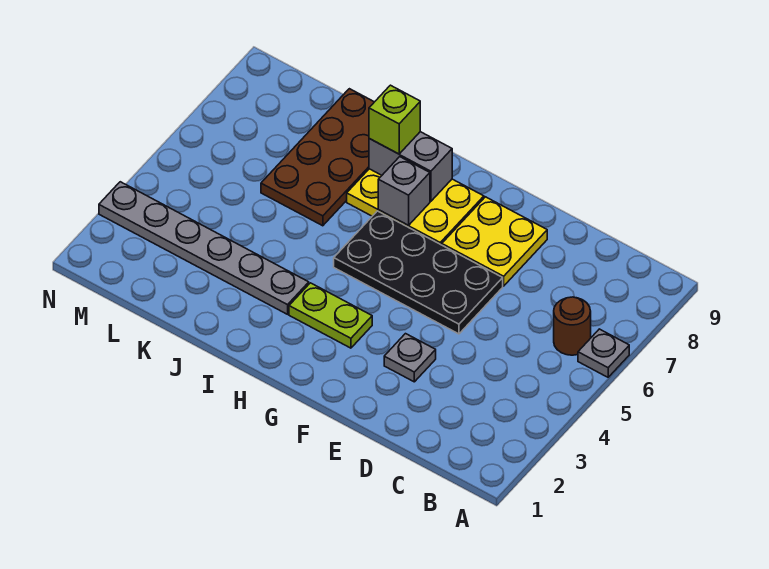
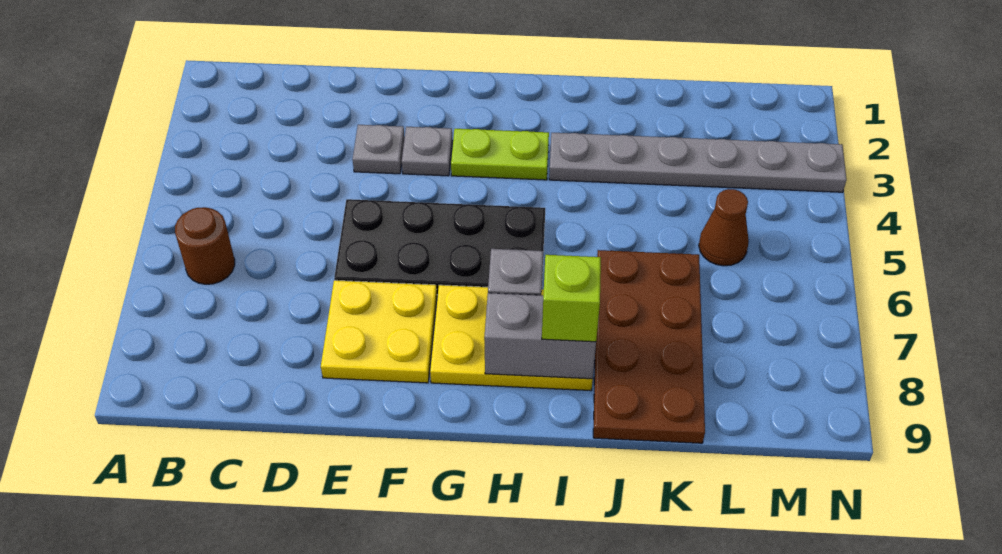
grey 1x1 plate [578,329,629,377] -> grey 1x1 plate moved to [402,127,453,176]
none -> brown 1x1 cone [699,189,749,266]

